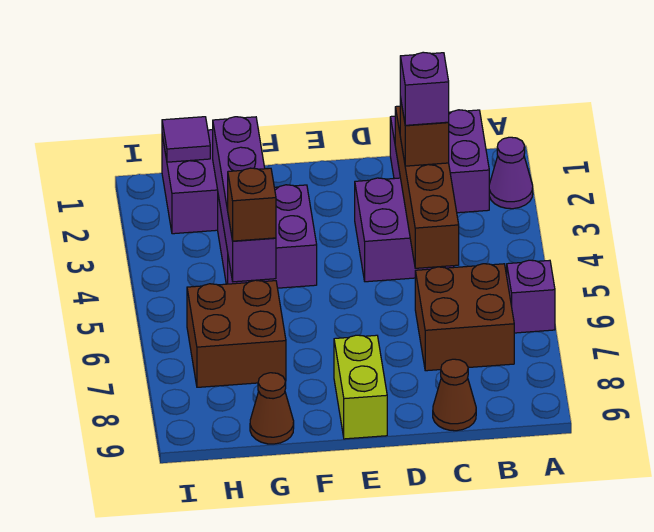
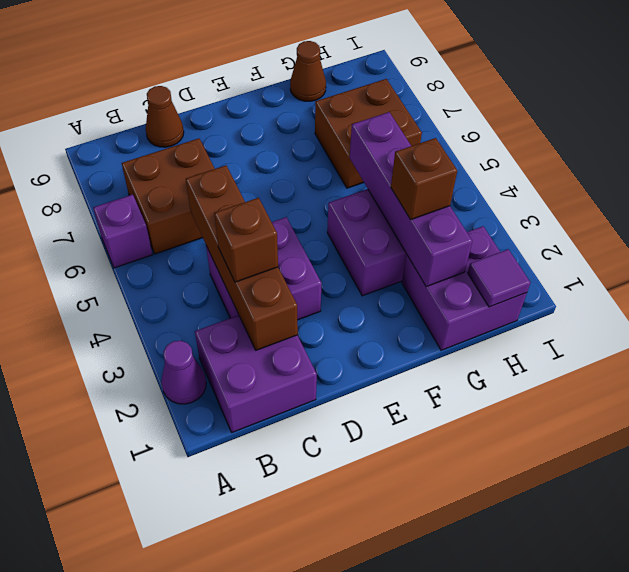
purple 1x1 brick [400,52,449,125] -> none
lime 1x2 brick [334,335,387,439] -> none
brown 1x1 brick [228,168,276,241] -> brown 1x1 brick moved to [391,138,457,220]

